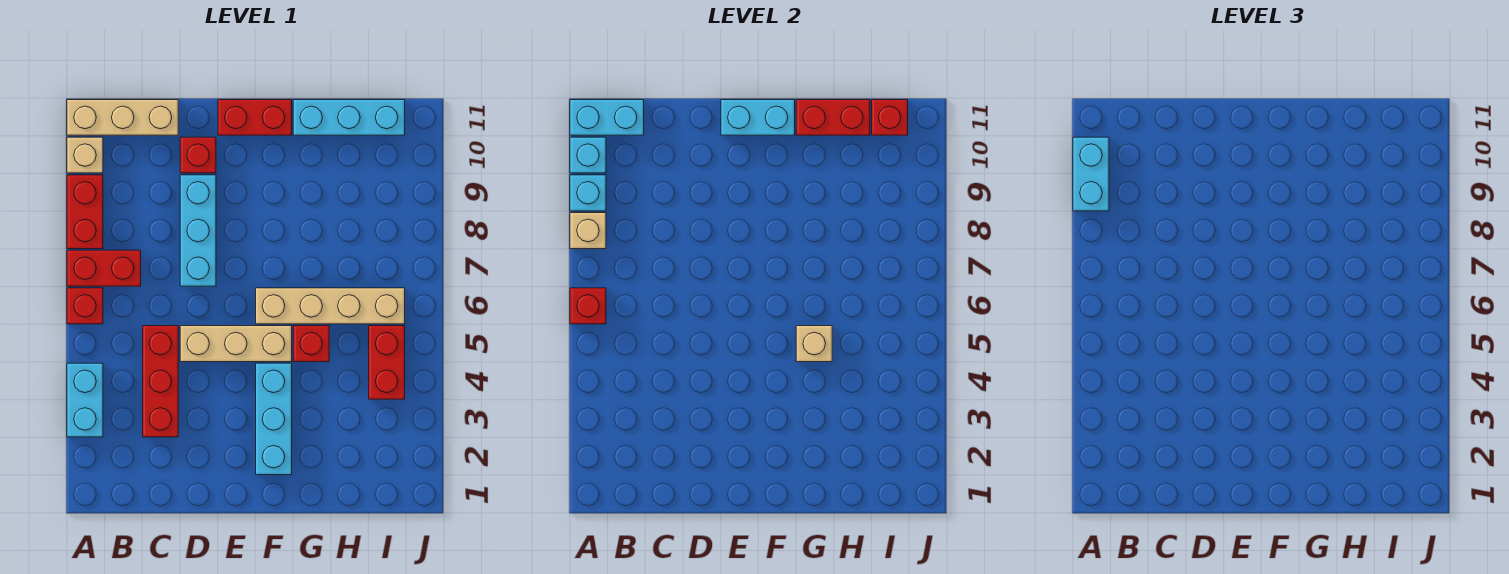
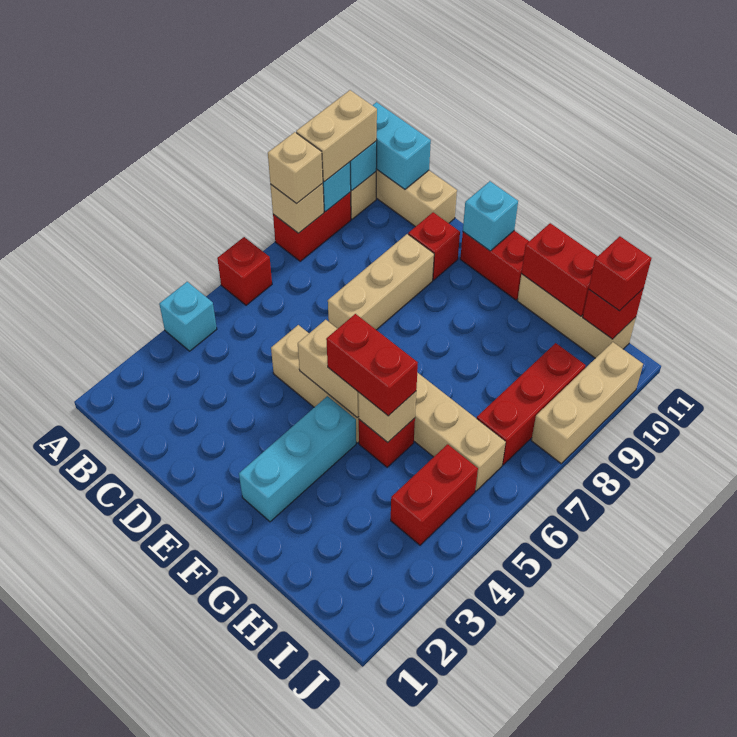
cyan 1x2 brick [67,363,103,437] -> cyan 1x1 brick [159,282,217,351]
red 1x1 brick [570,288,606,324] -> red 1x1 brick moved to [589,236,652,311]
red 1x2 brick [67,250,141,286] -> red 1x2 brick moved to [326,314,418,416]
none -> tan 1x1 brick [268,132,323,204]
cyan 1x2 brick [1073,137,1109,211] -> tan 1x2 brick [296,90,377,182]
red 1x3 brick [143,326,178,437] -> red 1x3 brick moved to [477,343,586,465]
cyan 1x3 brick [180,175,216,286] -> tan 1x3 brick [328,234,434,330]
none -> tan 1x2 brick [298,320,359,417]
cyan 1x2 brick [721,100,795,135] -> cyan 1x1 brick [463,181,518,251]
cyan 1x3 brick [293,100,405,135] -> tan 1x3 brick [518,274,636,358]
none -> tan 1x3 brick [531,342,643,464]

